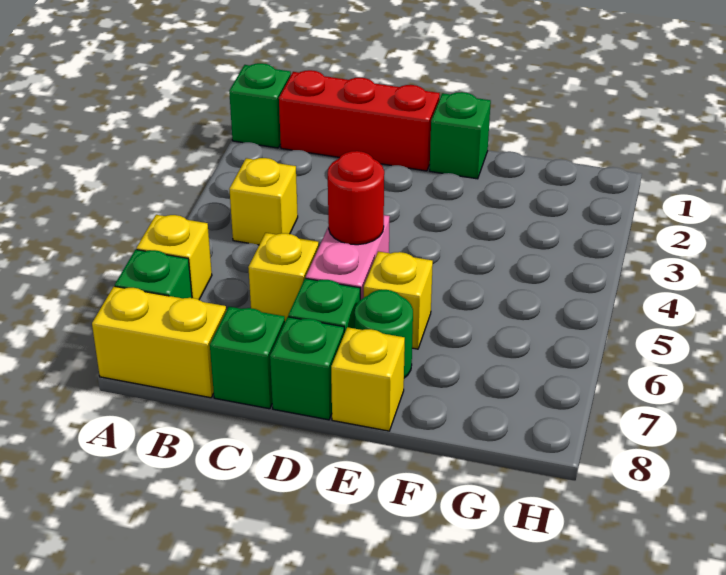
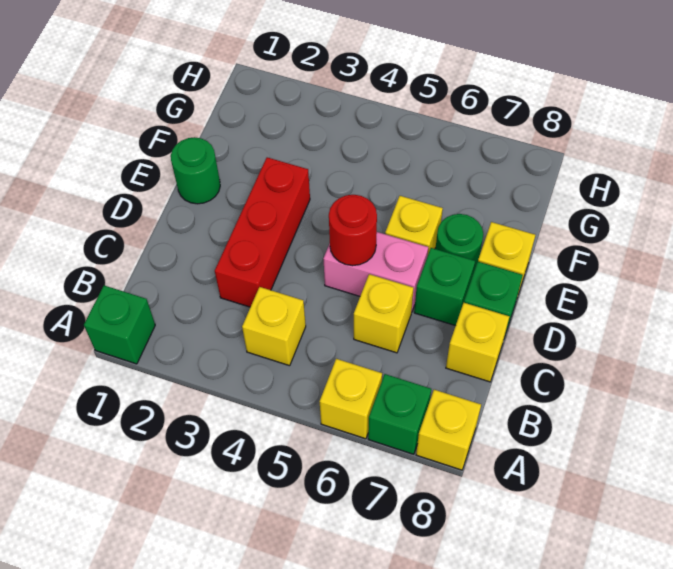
yellow 1x2 brick [92,286,226,398] -> yellow 1x1 brick [416,390,481,470]
red 1x3 brick [279,70,440,171] -> red 1x3 brick moved to [215,157,310,307]
green 1x1 brick [210,307,285,409] -> yellow 1x1 brick [446,303,510,382]
green 1x1 brick [430,92,491,179] -> green 1x1 round brick [171,137,220,204]

